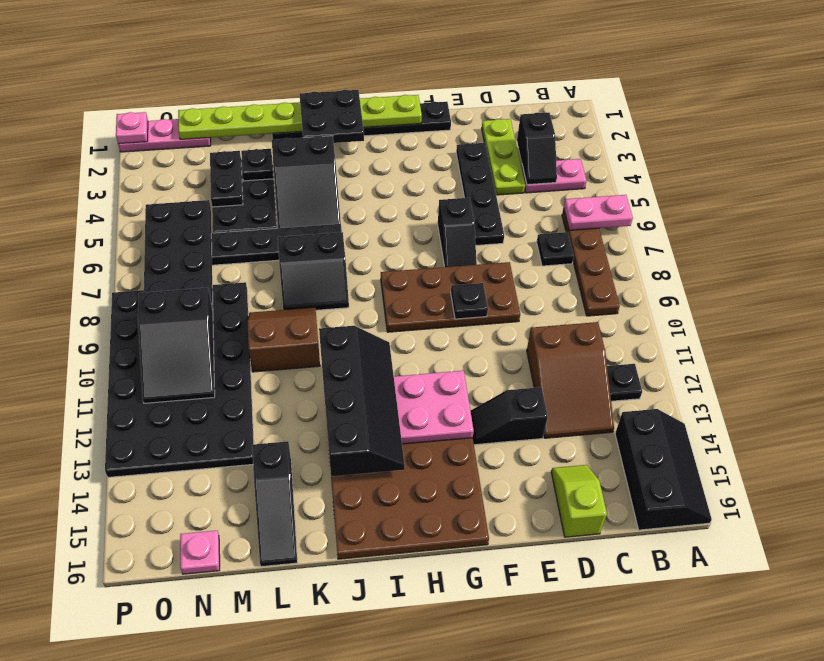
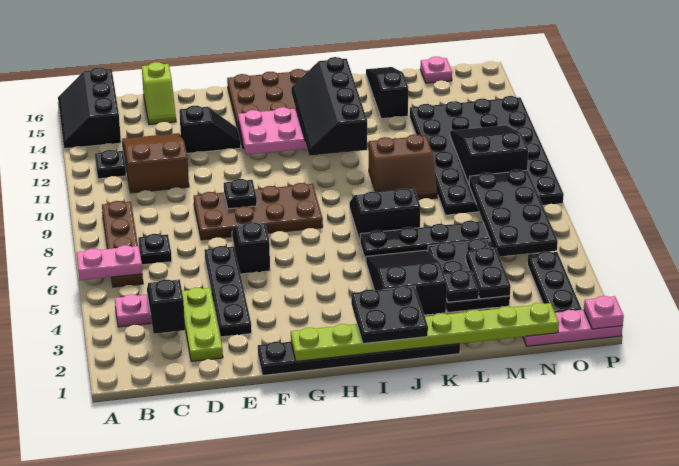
none -> black 1x3 plate [527,251,582,313]

